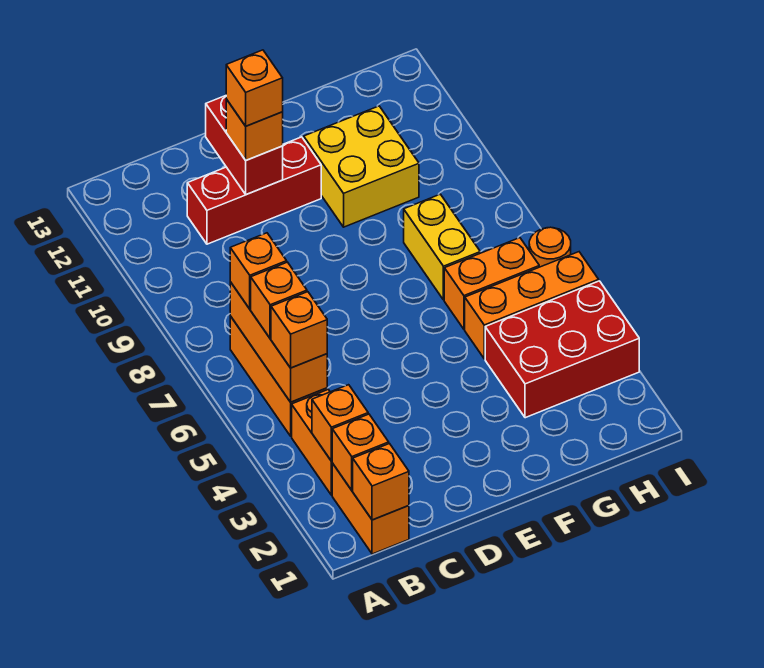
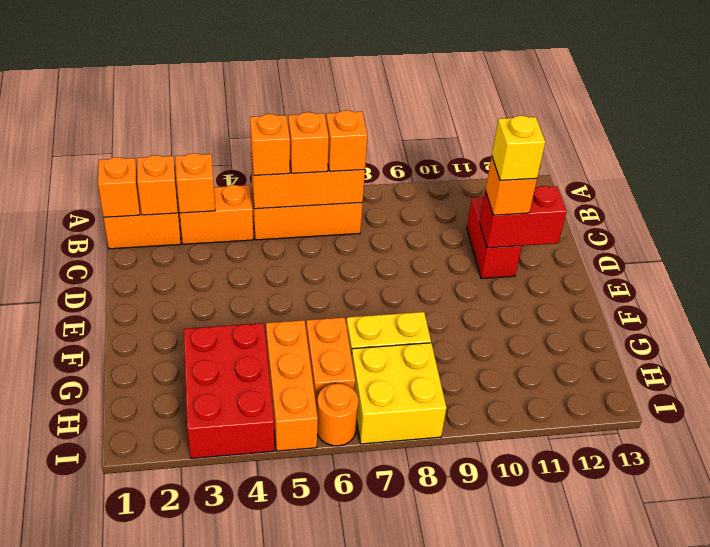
red 1x3 brick [187,137,321,244] -> red 1x2 brick [467,197,522,279]
orange 1x1 brick [226,50,283,126] -> yellow 1x1 brick [492,116,545,180]
yellow 2x2 brick [304,106,419,227] -> yellow 2x2 brick moved to [352,343,446,444]

